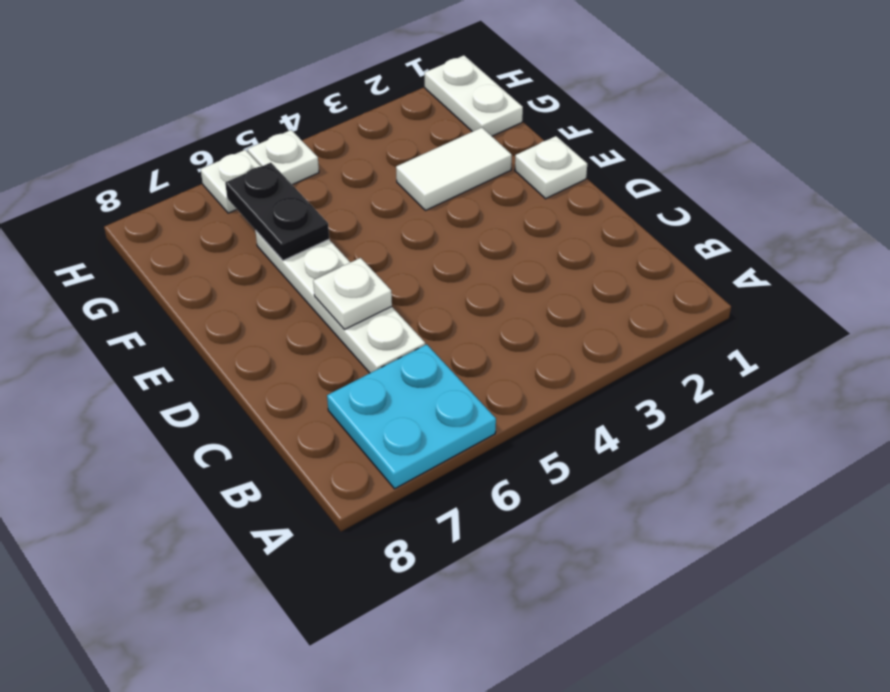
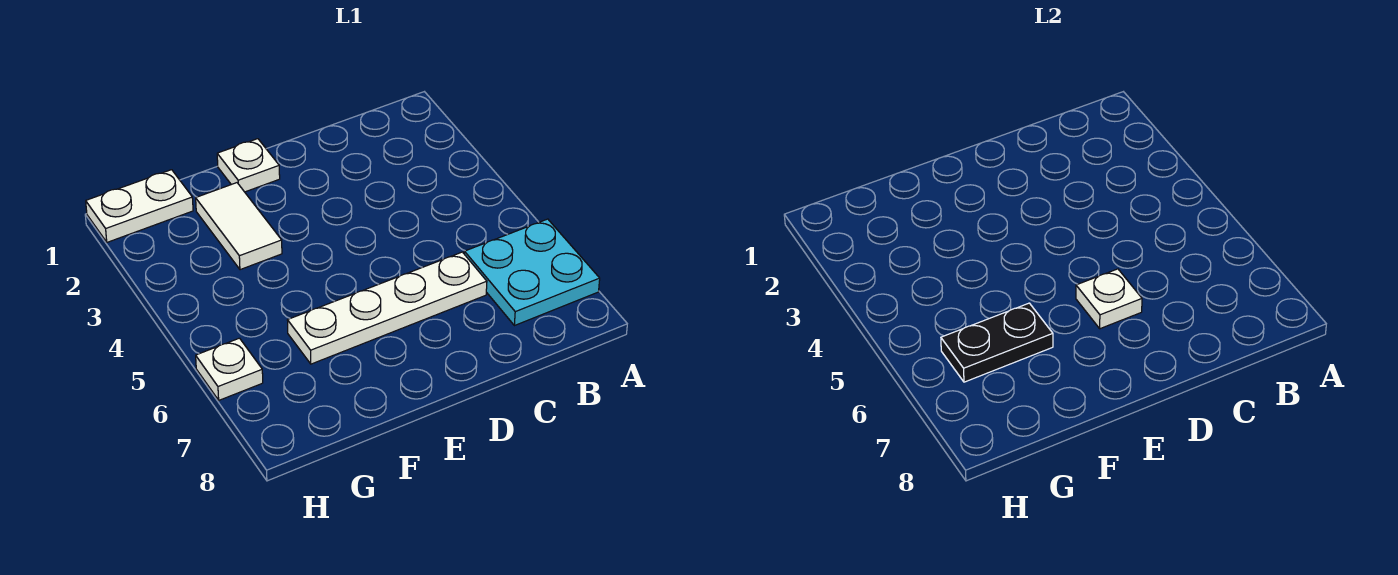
white 1x1 plate [248,130,319,185] -> none

